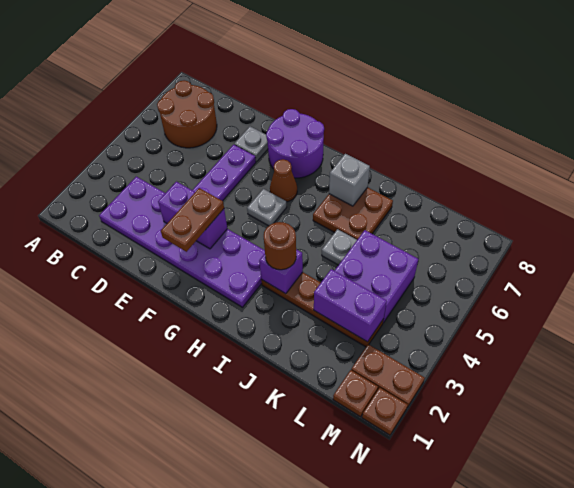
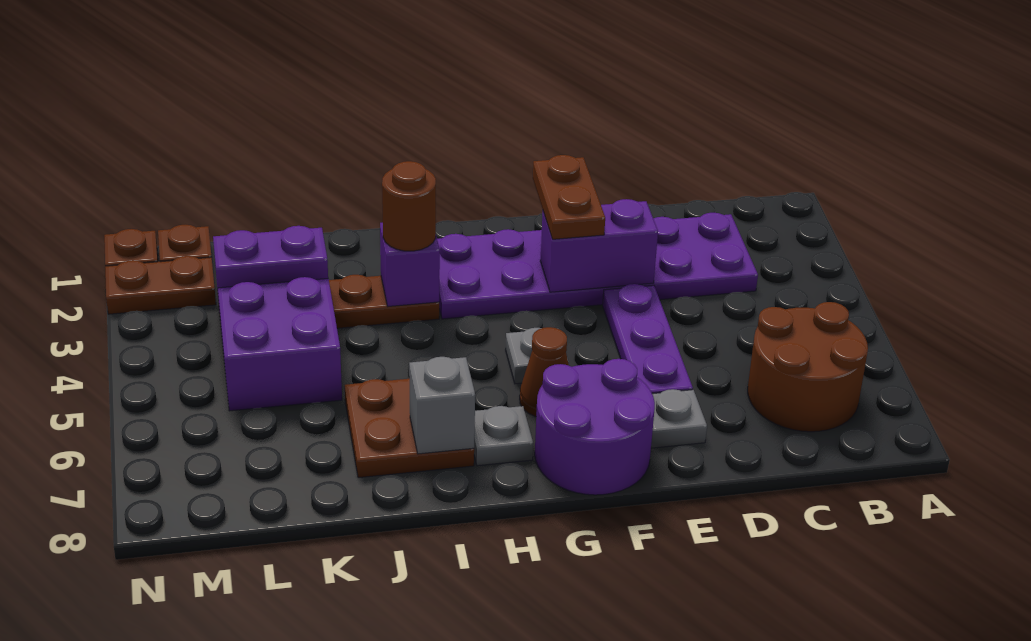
grey 1x1 plate [322,229,357,265] -> grey 1x1 plate moved to [474,406,533,466]

